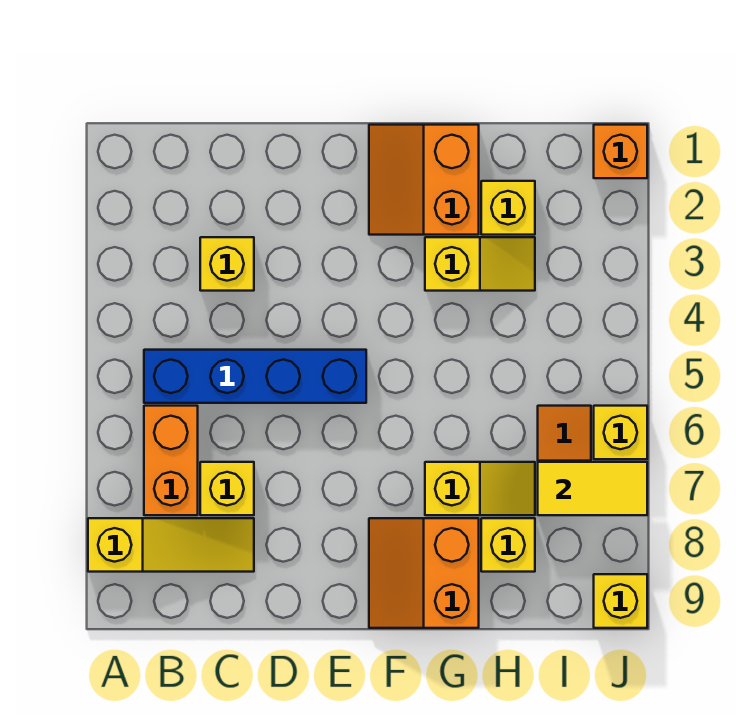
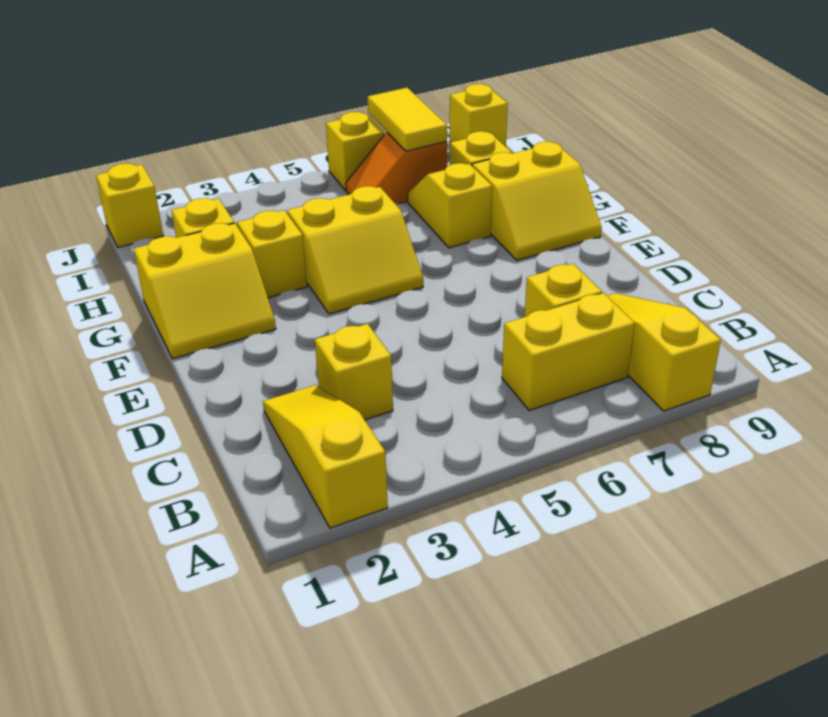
none -> yellow 1x3 slope [263,385,388,528]
blue 1x4 brick [144,350,366,403] -> none
orange 1x2 brick [144,406,198,515] -> yellow 1x2 brick [502,293,635,411]
orange 2x2 slope [369,125,479,235] -> yellow 2x2 slope [134,223,276,359]
none -> yellow 2x2 slope [287,186,423,314]
orange 2x2 slope [369,518,479,628] -> yellow 2x2 slope [472,142,602,260]
orange 1x1 brick [594,125,647,178] -> yellow 1x1 brick [96,164,163,247]

